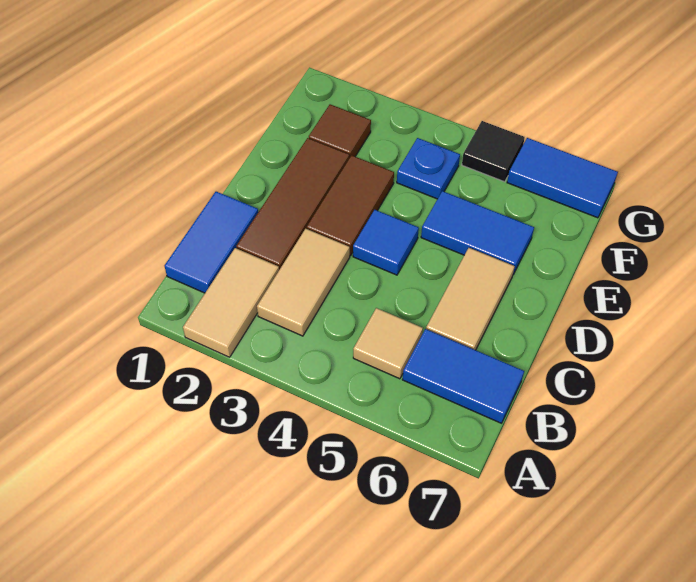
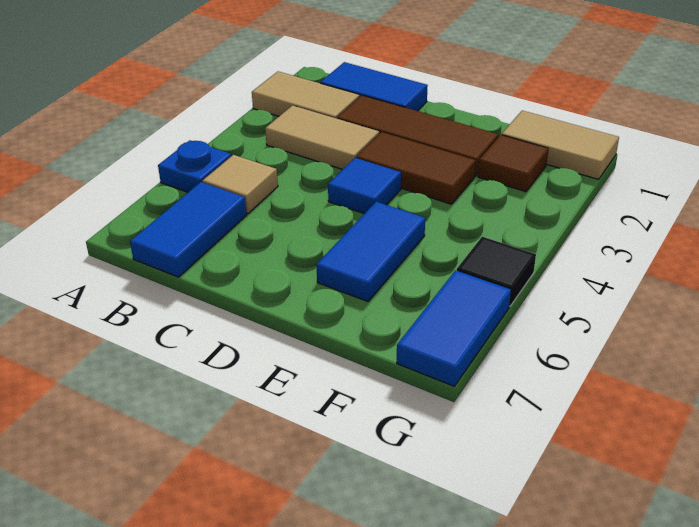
tan 1x2 tile [426,248,515,350] -> tan 1x2 tile moved to [502,111,619,179]
blue 1x1 plate [397,138,460,199] -> blue 1x1 plate moved to [158,140,231,192]

